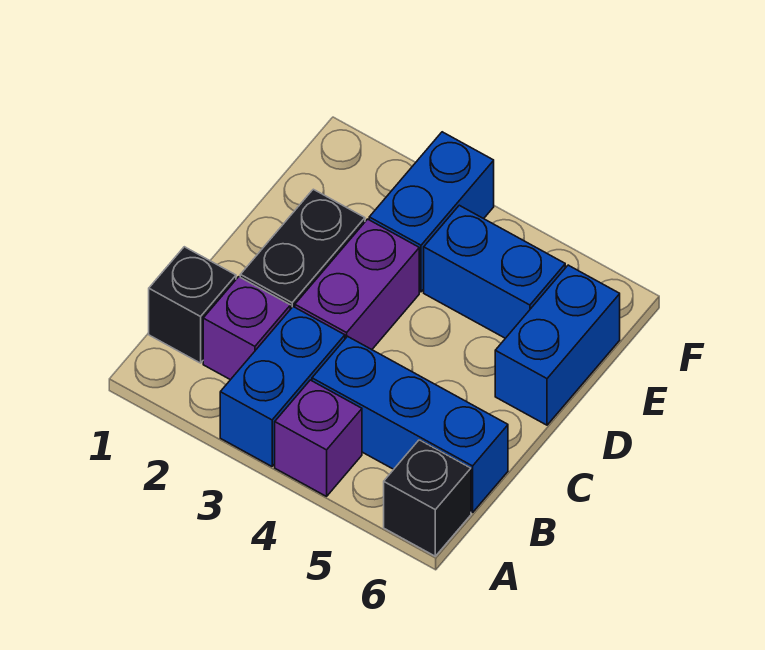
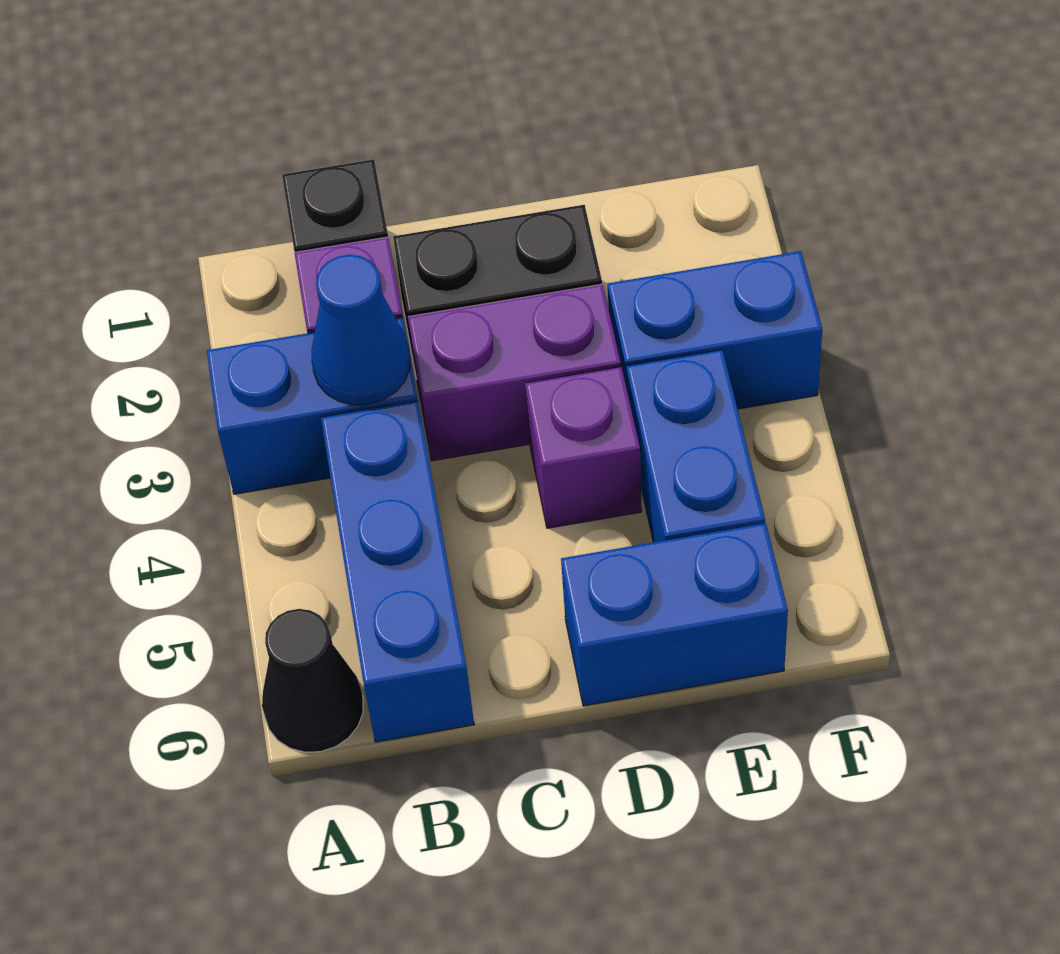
purple 1x1 brick [275,380,362,496] -> purple 1x1 brick moved to [525,367,642,528]
black 1x1 brick [384,440,471,556] -> black 1x1 cone [262,609,363,752]
none -> blue 1x1 cone [311,255,410,405]

